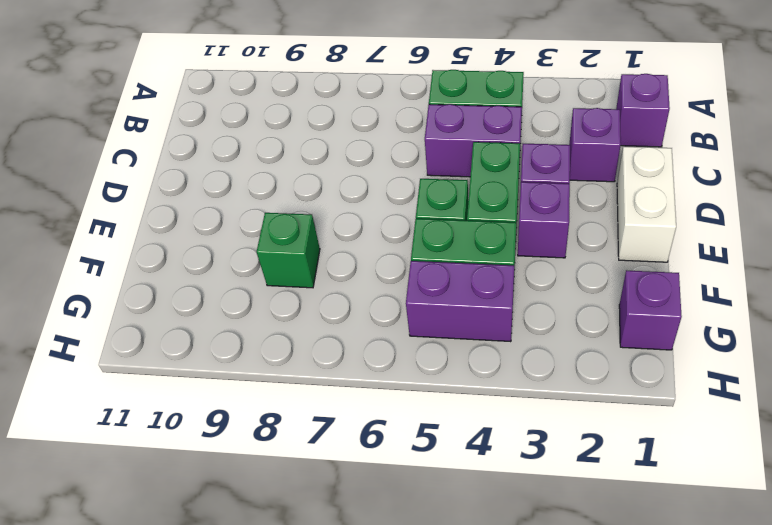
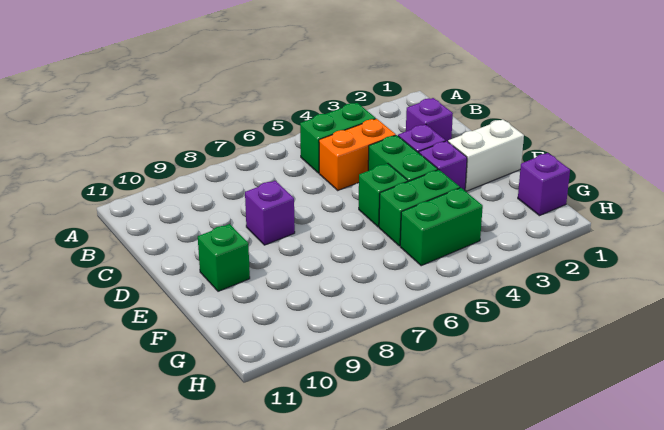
purple 1x1 brick [616,74,670,147] -> purple 1x1 brick moved to [245,181,295,245]
purple 1x2 brick [425,104,522,177] -> orange 1x2 brick [319,119,396,190]
white 1x2 brick [617,147,676,262] -> white 1x2 brick turned to [448,119,524,191]
green 1x1 brick [257,213,320,288] -> green 1x1 brick moved to [198,224,250,291]
purple 1x2 brick [406,261,514,342] -> green 1x2 brick [400,188,483,266]

